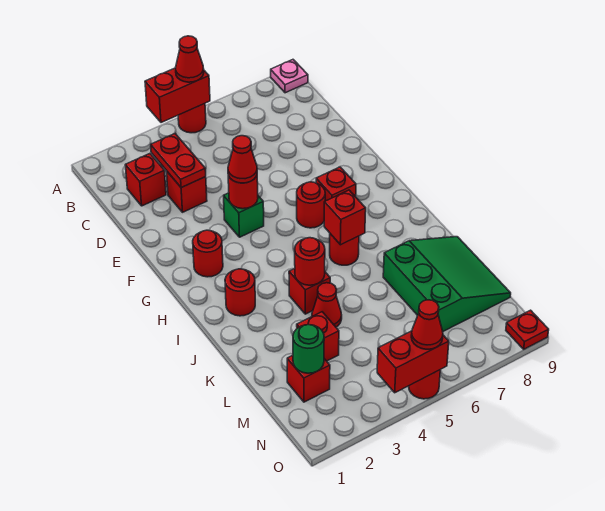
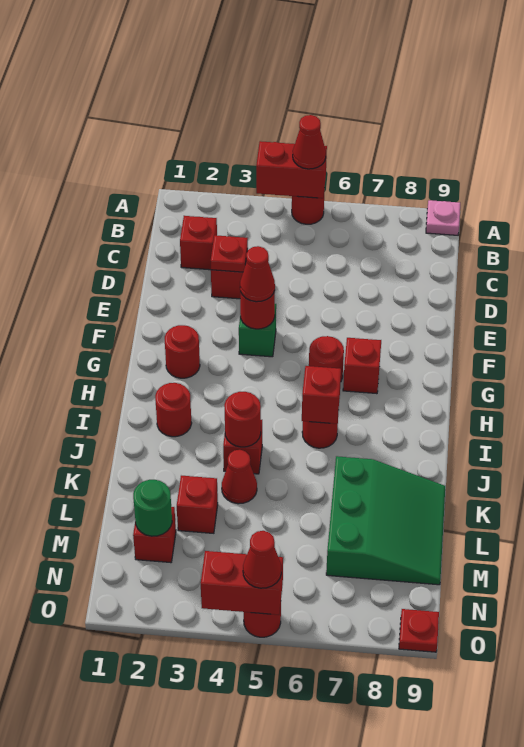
red 1x2 plate [151,134,206,188] -> red 1x1 plate [211,235,248,272]

